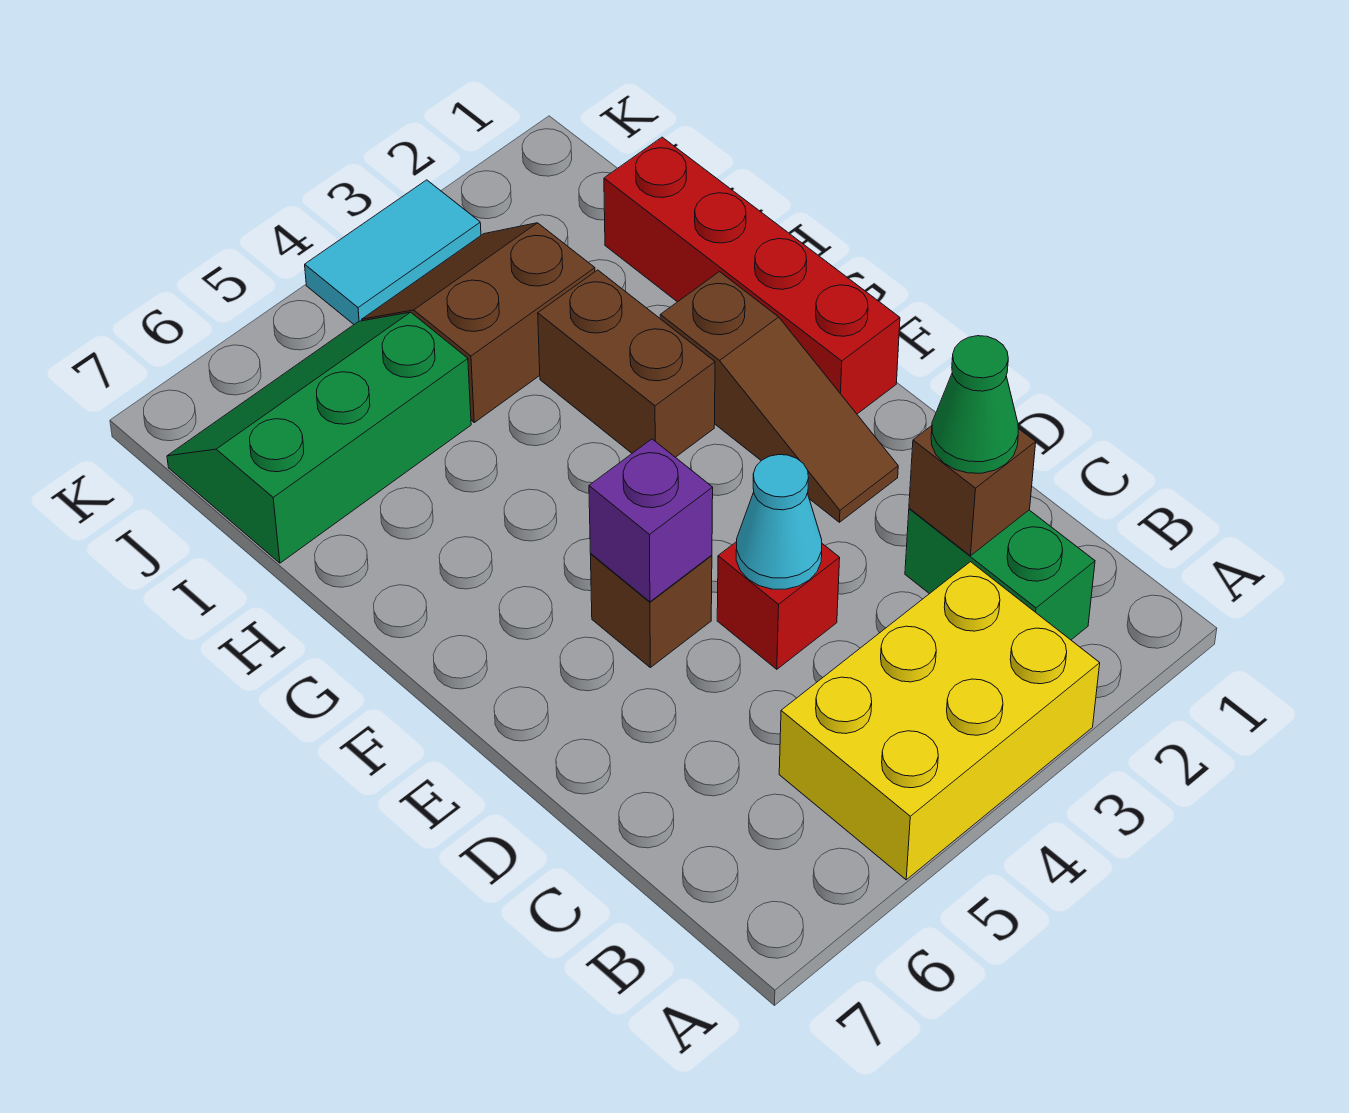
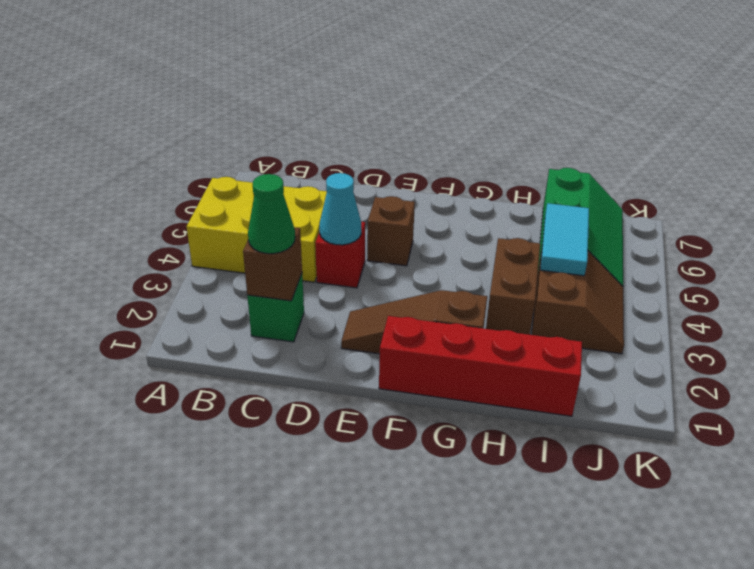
yellow 2x3 brick [779,562,1100,880] -> yellow 2x3 brick turned to [186,177,327,282]
green 1x2 brick [905,508,1095,640] -> green 1x1 brick [247,274,304,342]
purple 1x1 brick [589,439,713,602] -> none
brown 1x2 brick [538,270,715,457] -> brown 1x2 brick turned to [486,238,540,335]
cyan 1x2 tile [305,180,481,324] -> cyan 1x2 tile moved to [540,203,589,276]

